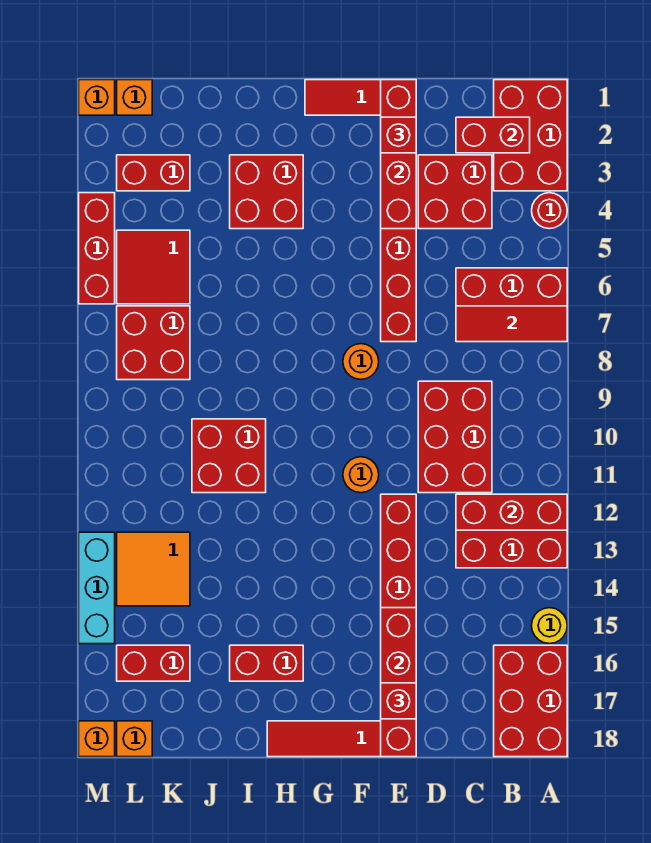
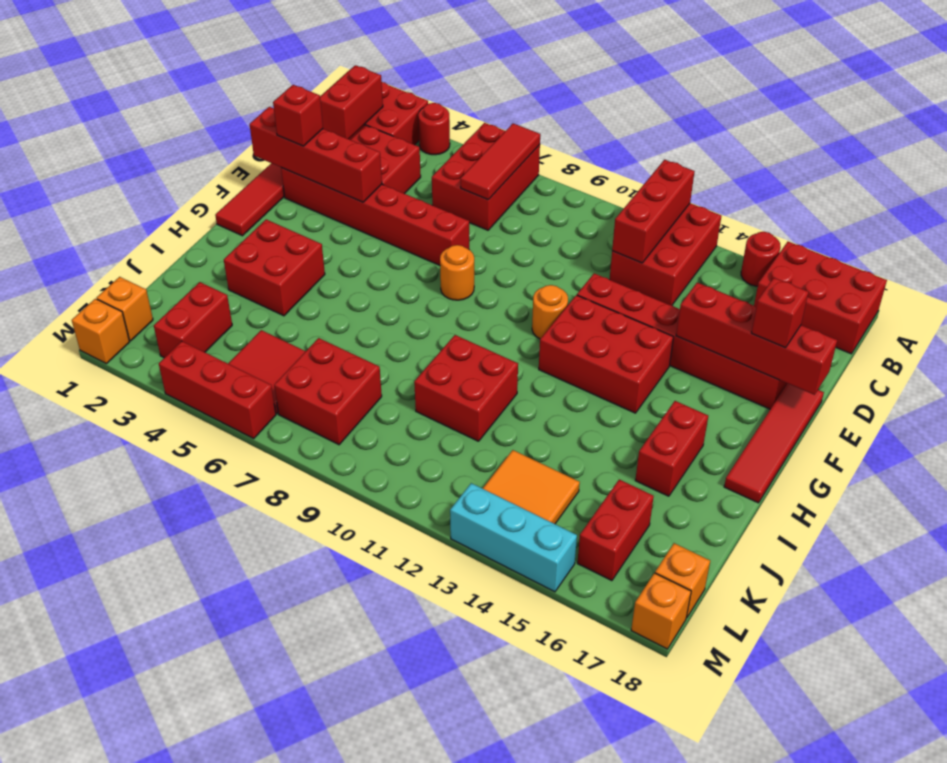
yellow 1x1 round brick [532,608,567,644] -> red 1x1 round brick [741,232,780,286]
red 2x3 brick [418,381,492,493] -> red 2x3 brick moved to [539,295,673,413]

